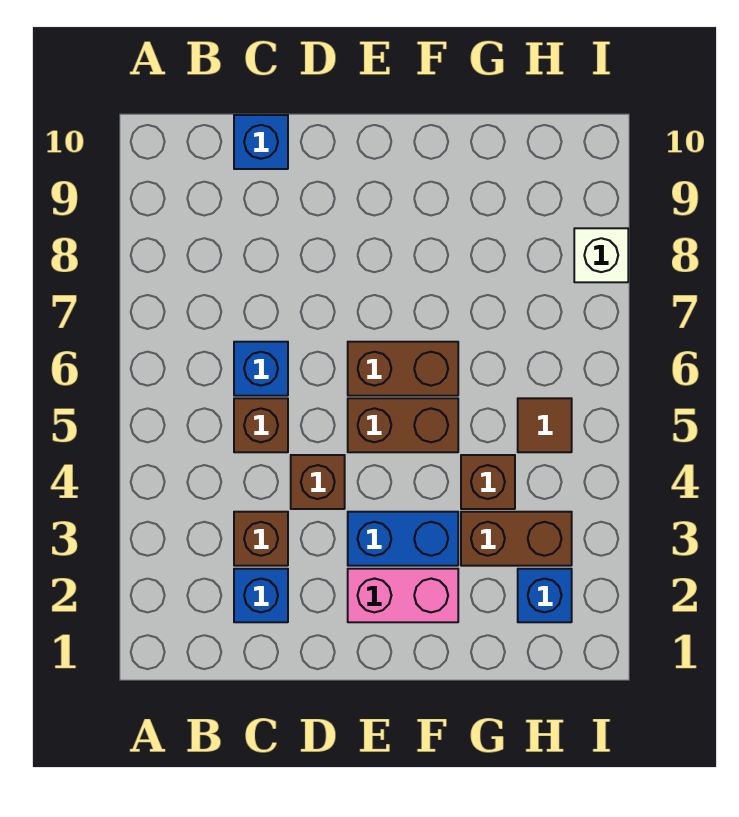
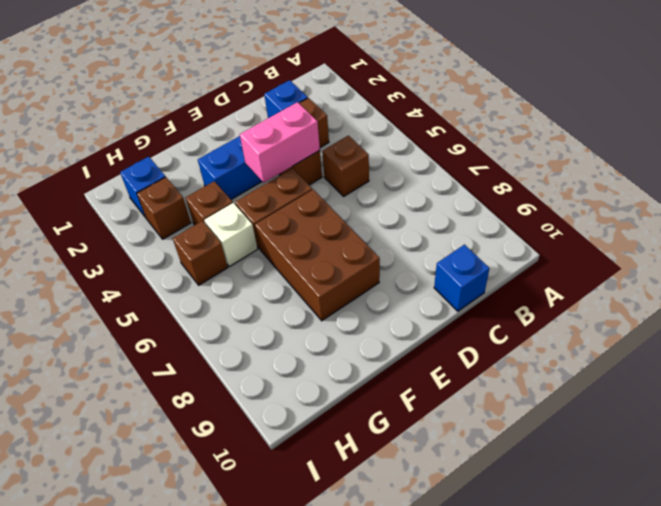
blue 1x1 brick [234,342,288,396] -> none
pink 1x2 brick [348,569,458,622] -> pink 1x2 brick moved to [240,102,320,183]
brown 1x2 brick [348,342,458,396] -> brown 2x3 brick [255,190,380,321]
brown 1x2 brick [461,512,572,566] -> brown 1x1 brick [137,177,191,239]
brown 1x1 tile [518,398,572,452] -> brown 1x1 brick [173,221,228,285]
white 1x1 brick [574,228,628,282] -> white 1x1 brick moved to [204,203,257,267]

